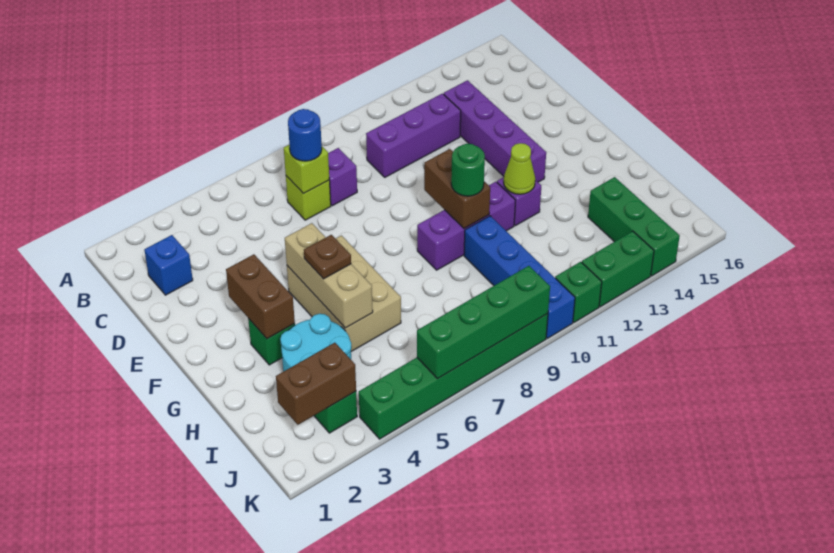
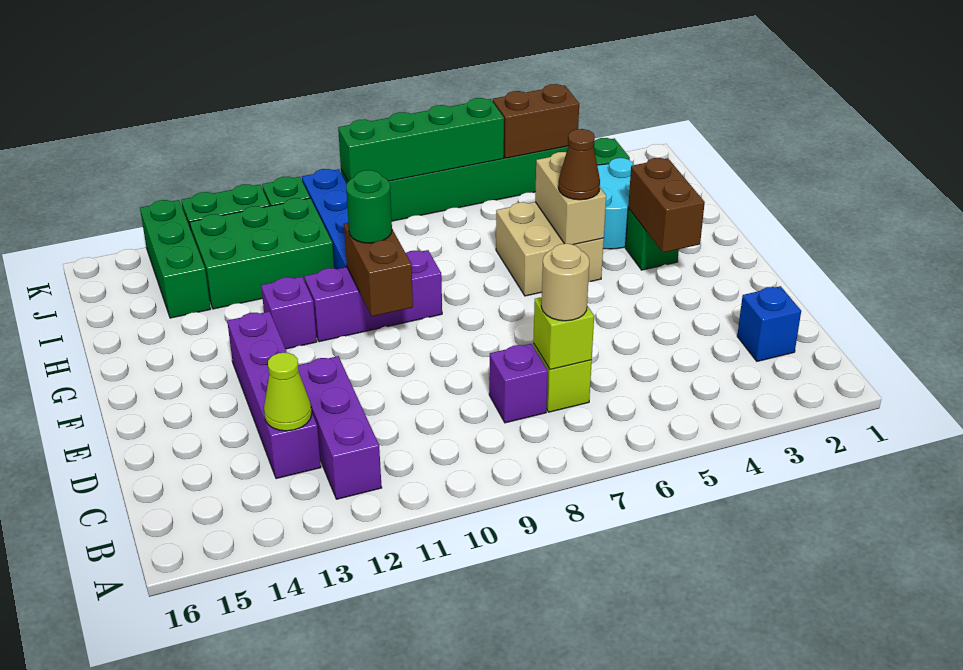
blue 1x1 round brick [288,109,322,161] -> tan 1x1 round brick [541,244,589,321]
purple 1x3 brick [366,94,461,177] -> purple 1x3 brick turned to [298,356,382,499]
tan 2x3 brick [287,236,401,352] -> tan 2x2 brick [496,202,604,296]
tan 1x3 brick [285,223,373,328] -> tan 1x2 brick [535,152,606,245]
brown 1x1 plate [304,235,351,279] -> brown 1x1 cone [558,129,600,200]
lime 1x1 cone [504,143,535,194] -> lime 1x1 cone moved to [264,353,312,431]
none -> green 2x3 brick [190,198,334,309]
brown 1x2 brick [276,343,356,425] -> brown 1x2 brick moved to [493,84,579,158]

